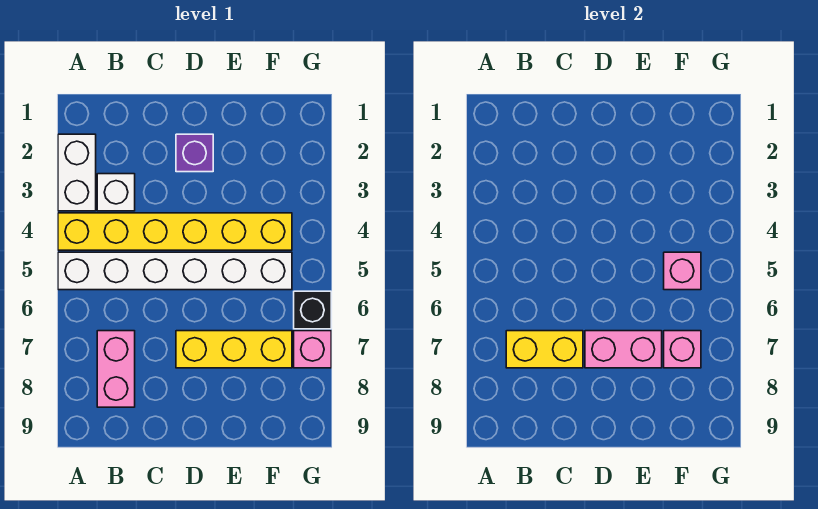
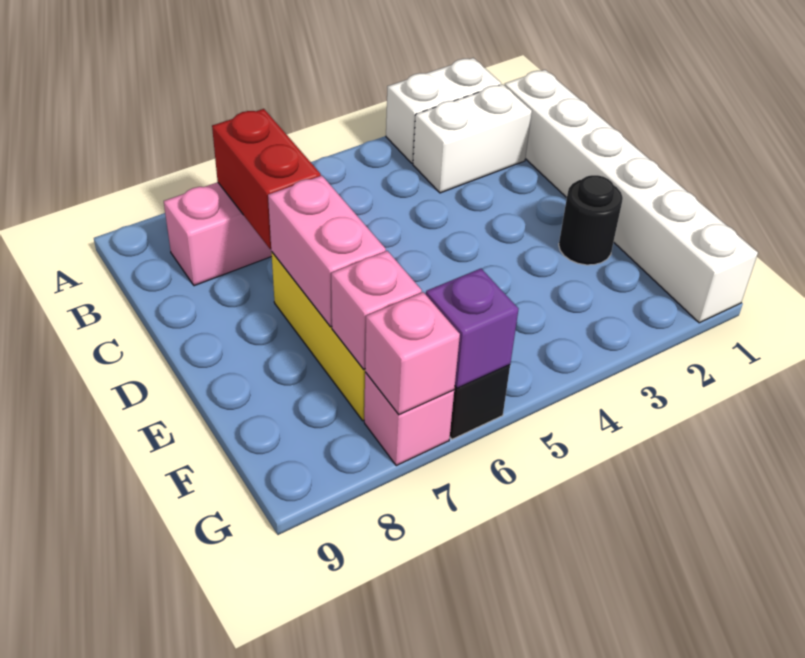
yellow 1x6 brick [58,213,292,250] -> none
white 1x6 brick [58,252,292,290] -> white 1x6 brick moved to [504,70,758,323]
white 1x1 brick [97,174,135,211] -> white 1x2 brick [413,84,532,193]
yellow 1x2 brick [506,331,583,368] -> red 1x2 brick [212,109,321,249]
purple 1x1 brick [176,134,213,172] -> purple 1x1 brick moved to [426,269,518,388]
none -> black 1x1 round brick [559,175,623,265]
pink 1x1 brick [664,252,701,290] -> pink 1x1 brick moved to [365,292,460,415]

